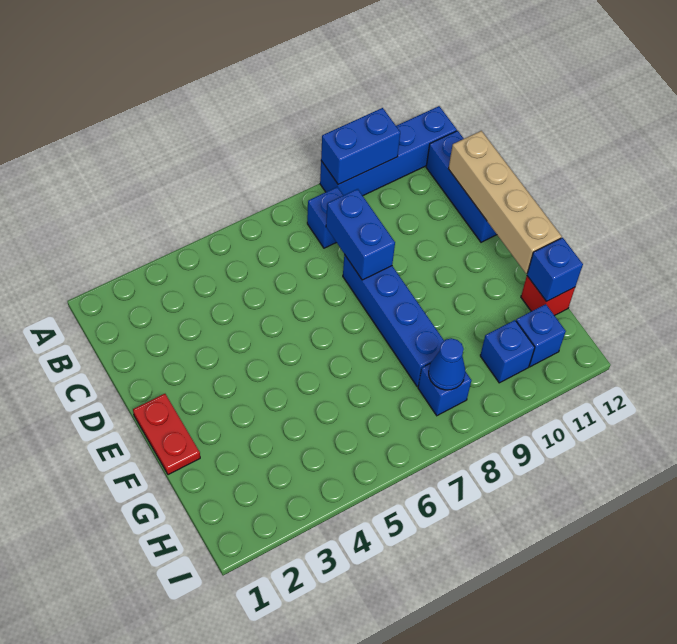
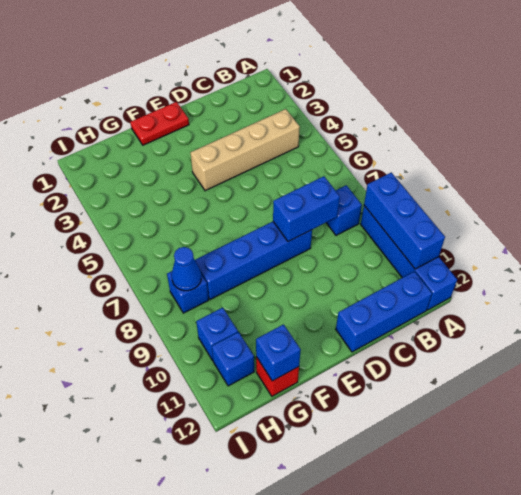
blue 1x2 brick [321,108,400,185] -> blue 1x3 brick [364,173,445,269]
tan 1x4 brick [448,131,562,274] -> tan 1x4 brick moved to [191,109,300,191]

